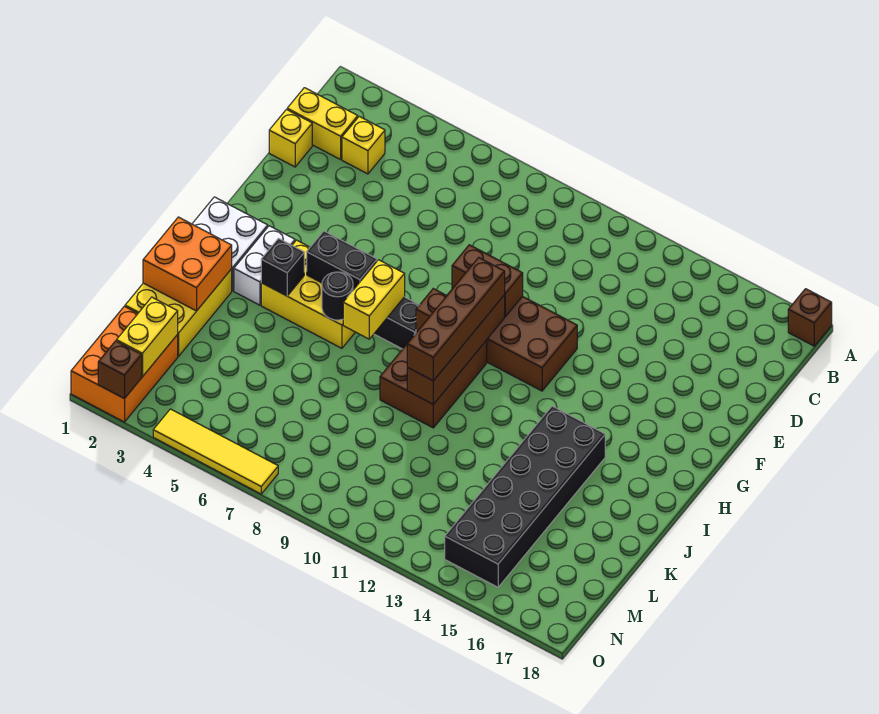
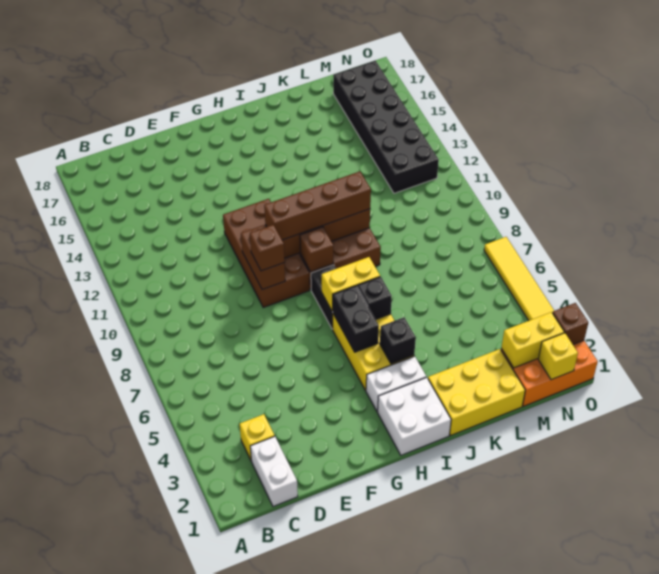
brown 1x1 brick [788,289,832,346] -> brown 1x1 brick moved to [250,225,284,271]
yellow 1x2 brick [287,88,358,160] -> white 1x2 brick [250,436,298,507]
yellow 1x1 brick [269,110,312,167] -> yellow 1x1 brick moved to [538,333,578,380]
black 1x1 round brick [322,272,353,320] -> black 1x1 brick [357,277,392,320]
black 2x6 brick [445,406,605,587] -> black 2x6 brick turned to [333,61,439,193]
orange 2x2 brick [143,217,232,311] -> none

